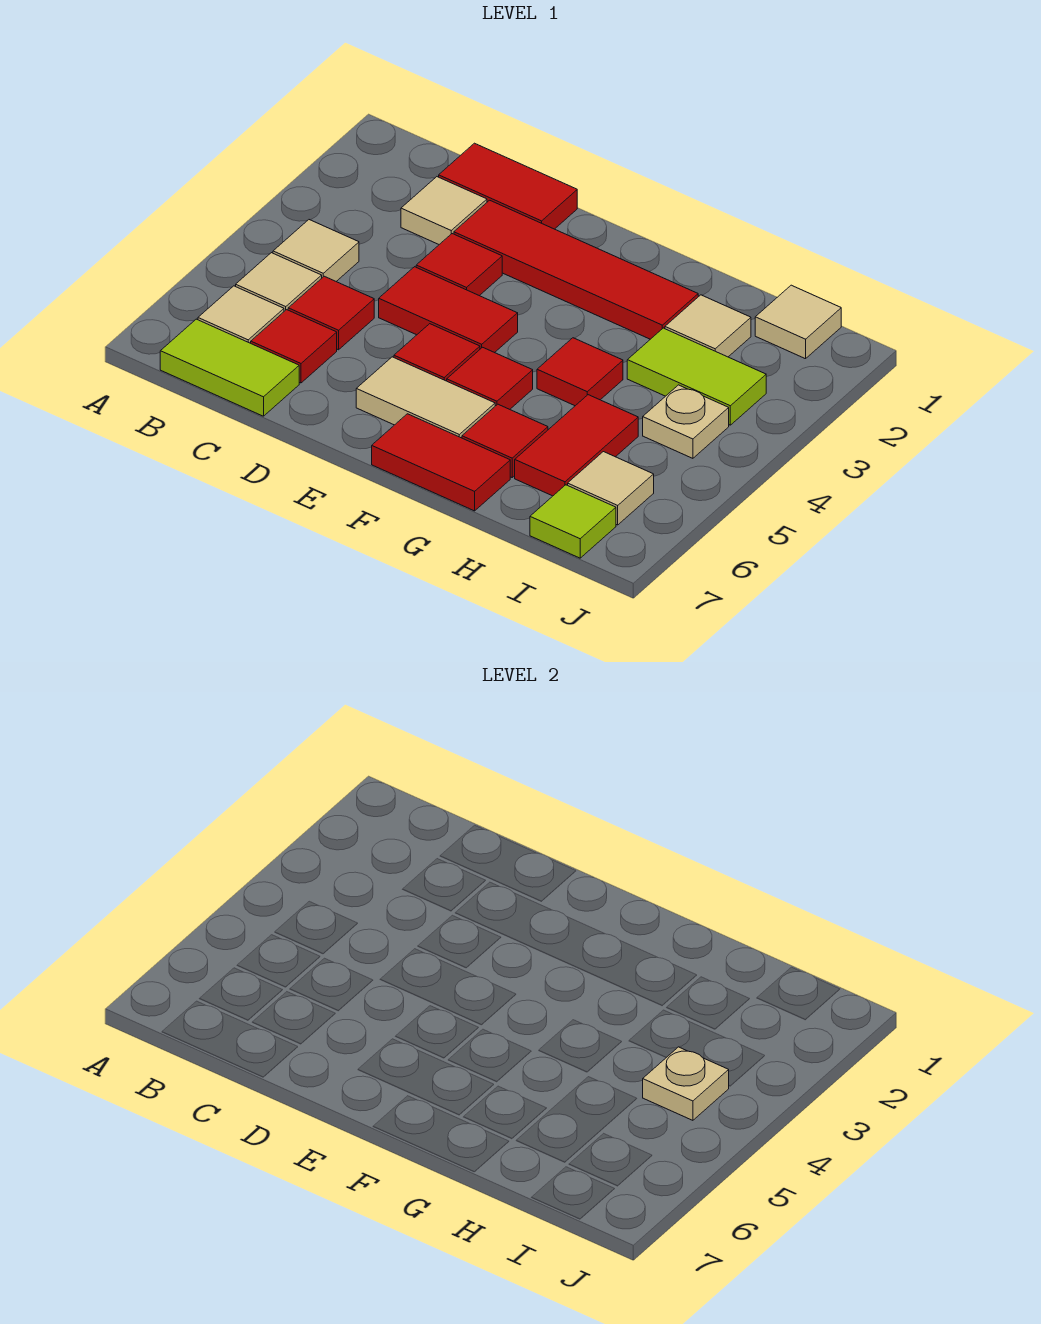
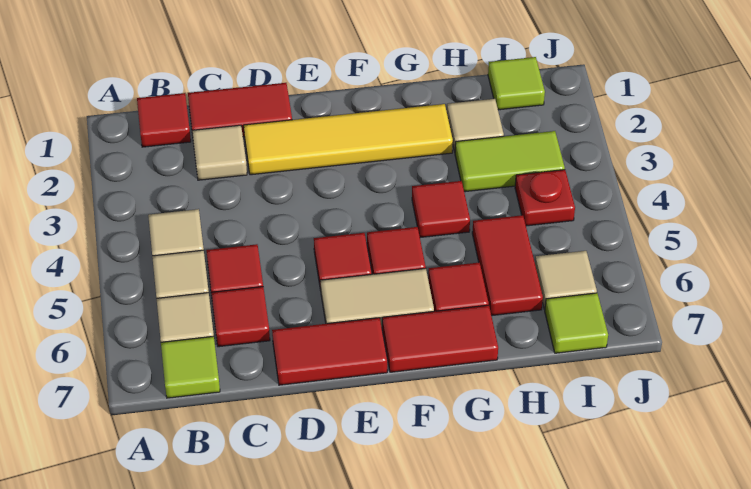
lime 1x2 tile [160,319,299,416] -> lime 1x1 tile [161,336,220,398]
red 1x4 tile [454,200,698,339] -> yellow 1x4 tile [244,104,453,175]
red 1x1 tile [416,234,502,296] -> red 1x1 tile moved to [137,93,191,147]
red 1x2 tile [379,267,518,353] -> red 1x2 tile moved to [272,318,387,385]
tan 1x1 tile [755,285,841,359] -> lime 1x1 tile [488,57,545,110]
tan 1x1 plate [643,385,729,458] -> red 1x1 plate [515,170,575,226]
tan 1x1 plate [643,1047,729,1120] -> none

